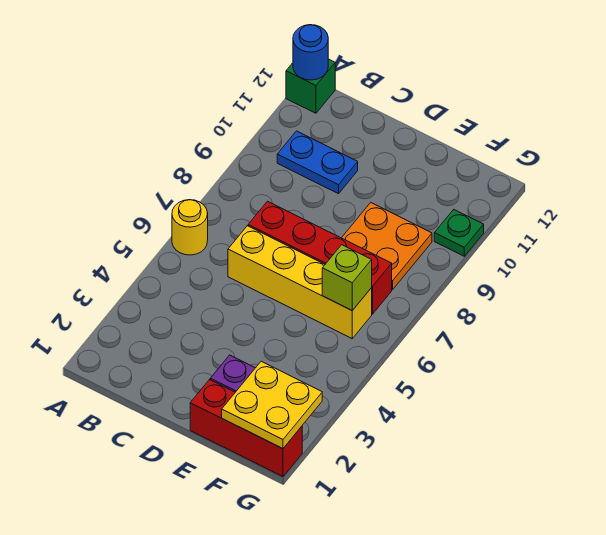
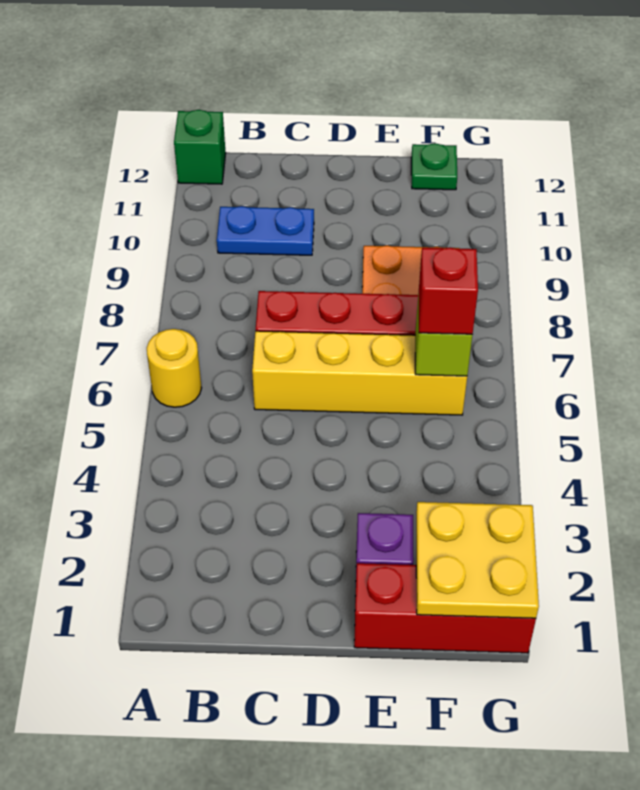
blue 1x1 round brick [293,25,328,80] -> none
none -> red 1x1 brick [419,247,478,334]
green 1x1 plate [434,210,484,256] -> green 1x1 plate moved to [411,143,457,190]

